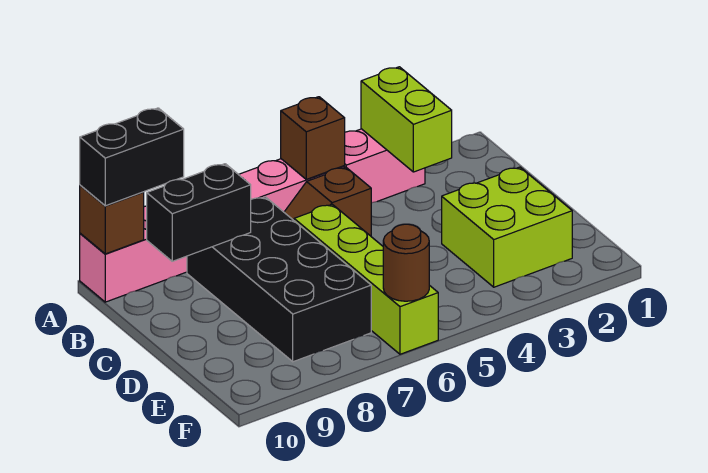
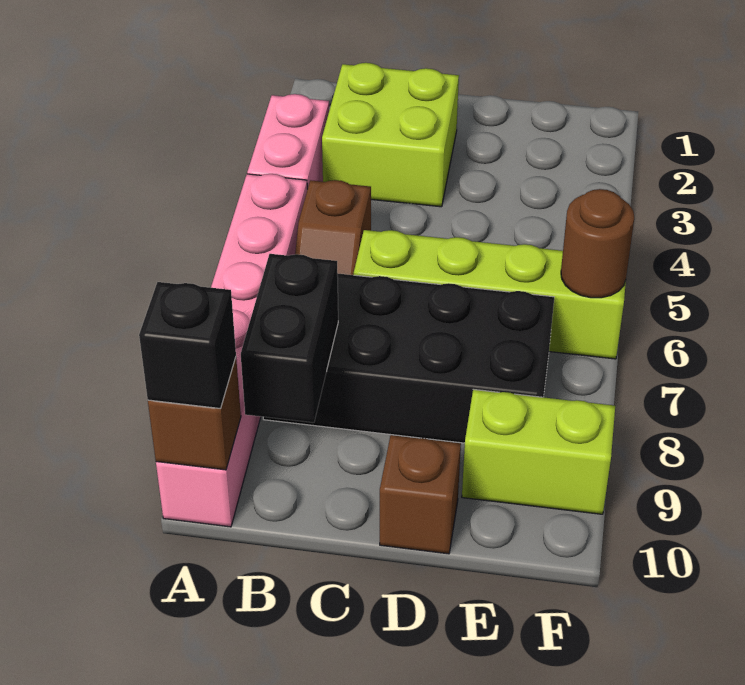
lime 1x2 brick [361,67,452,172] -> lime 1x2 brick moved to [462,389,615,514]
brown 1x1 brick [281,97,345,179] -> brown 1x1 brick moved to [380,435,461,554]
black 1x2 brick [80,108,184,206] -> black 1x1 brick [139,282,236,408]
lime 2x2 brick [442,167,572,287] -> lime 2x2 brick moved to [322,63,459,207]

